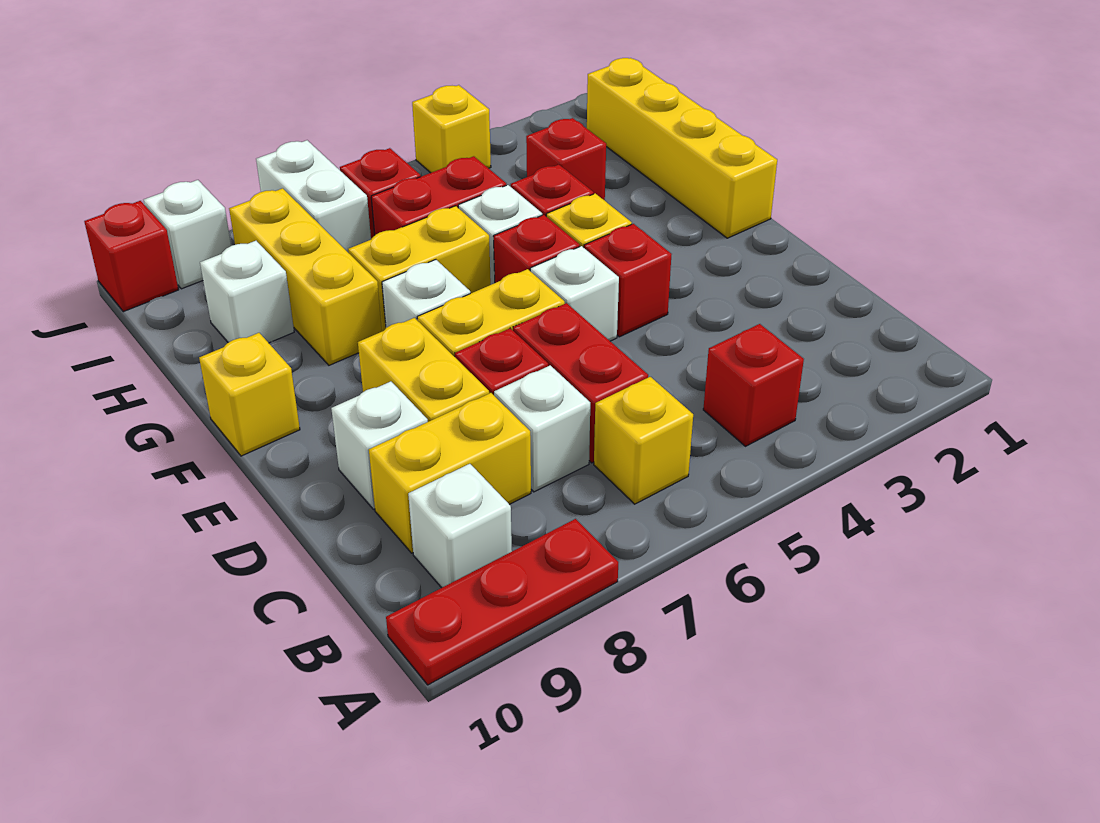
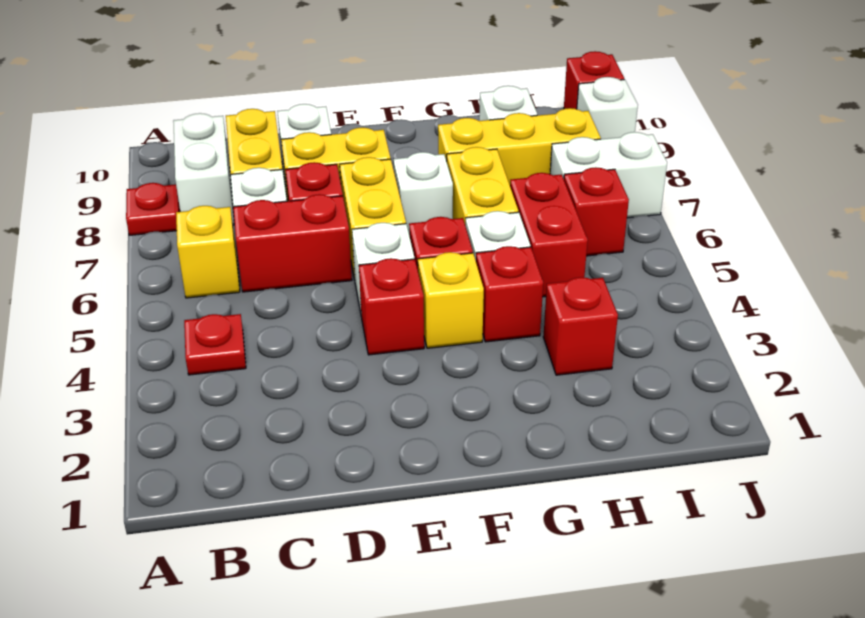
red 1x3 plate [386,519,618,685] -> red 1x1 plate [126,183,180,235]
red 1x1 brick [703,324,804,446] -> red 1x1 plate [184,314,246,375]
white 1x1 brick [408,464,512,588] -> white 1x2 brick [173,113,234,225]
yellow 1x4 brick [587,58,777,238] -> none
yellow 1x1 brick [199,333,300,456] -> none
yellow 1x1 brick [412,85,491,173] -> none

